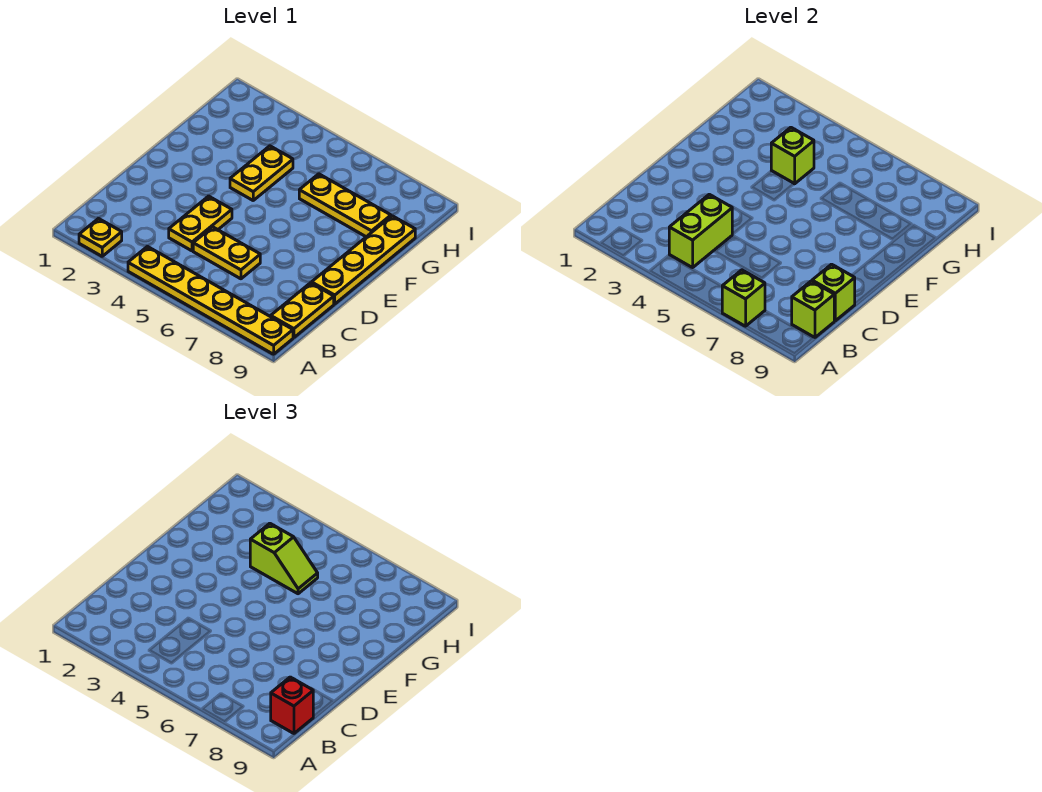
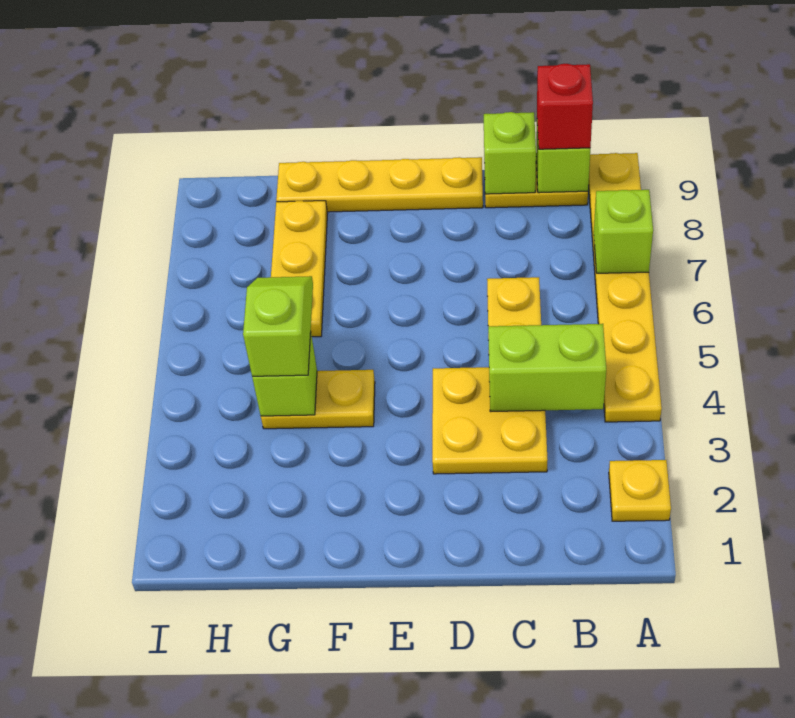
yellow 1x2 plate [169,196,232,251] -> yellow 2x2 plate [432,367,547,474]

